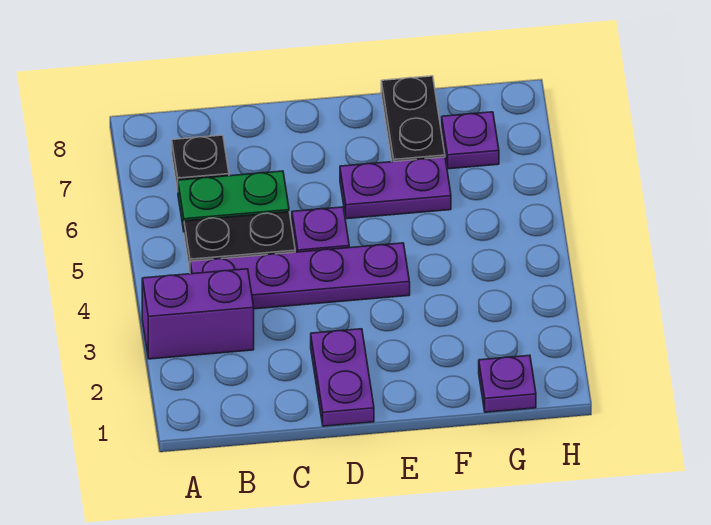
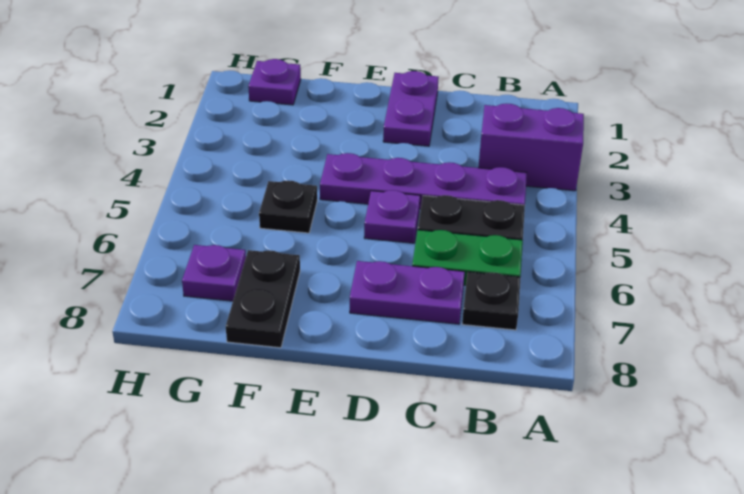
purple 1x2 plate [340,157,451,219] -> purple 1x2 plate moved to [350,261,465,324]
none -> black 1x1 plate [259,180,317,233]

